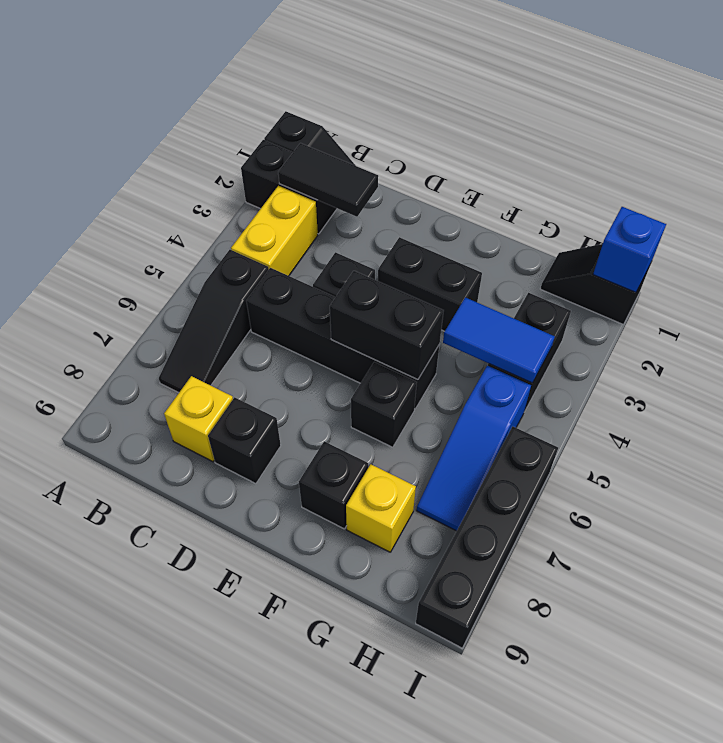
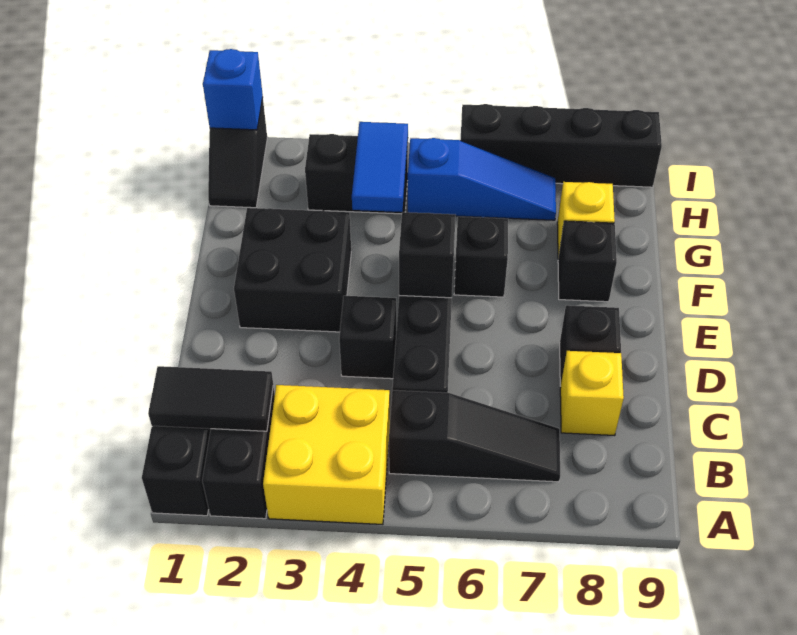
black 1x2 tile [278,143,378,217] -> black 1x2 tile turned to [148,366,273,431]
yellow 1x2 brick [231,186,318,276] -> yellow 2x2 brick [263,385,390,524]
black 1x2 brick [378,237,482,331] -> black 2x2 brick [234,208,351,332]
black 1x2 brick [330,271,444,380] -> black 1x1 brick [399,212,456,298]

